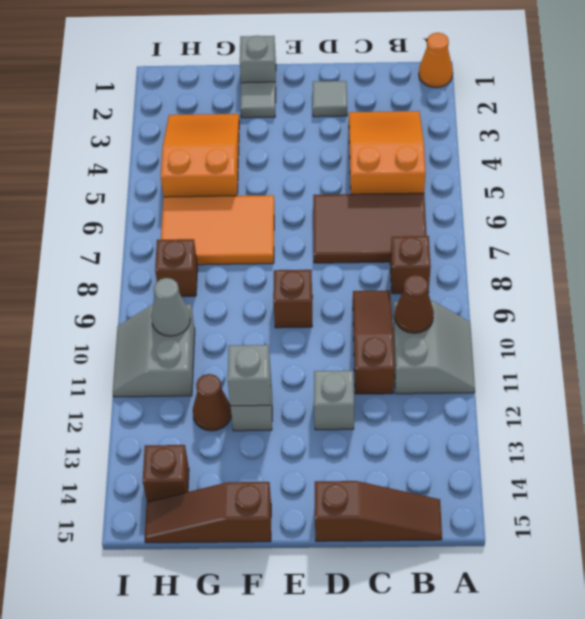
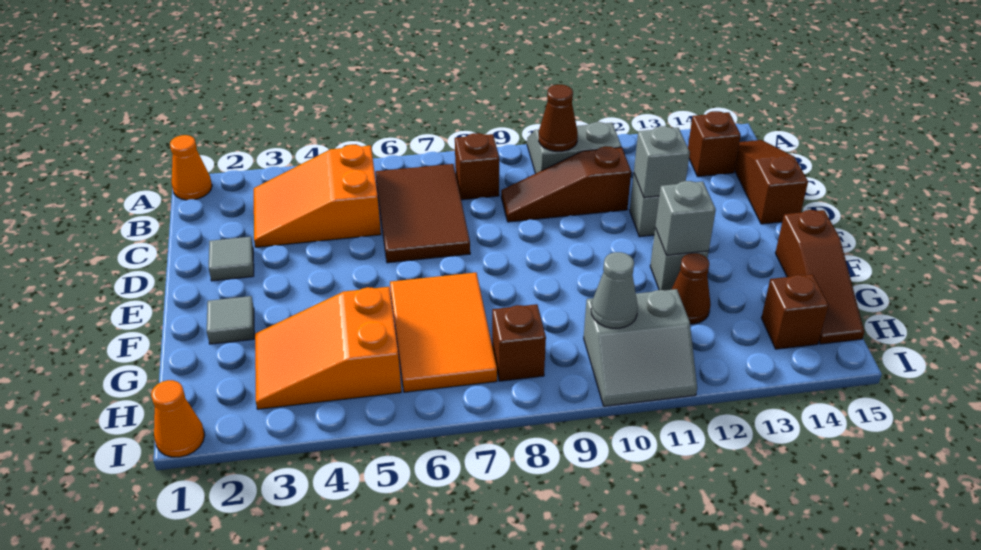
brown 1x1 brick [273,270,312,328] -> brown 1x1 brick moved to [688,111,741,177]
grey 1x1 brick [240,36,276,89] -> grey 1x1 brick moved to [634,126,690,197]
none -> orange 1x1 cone [151,380,205,457]

